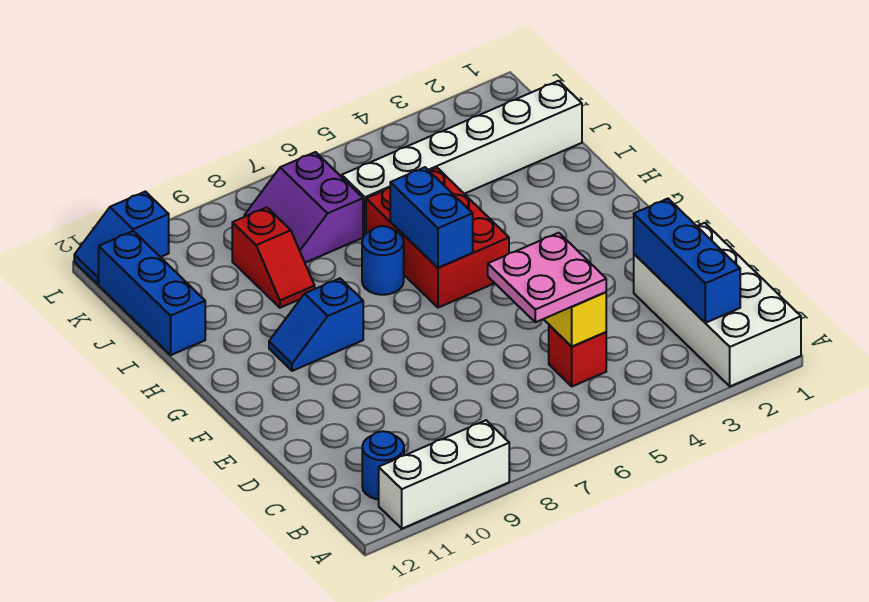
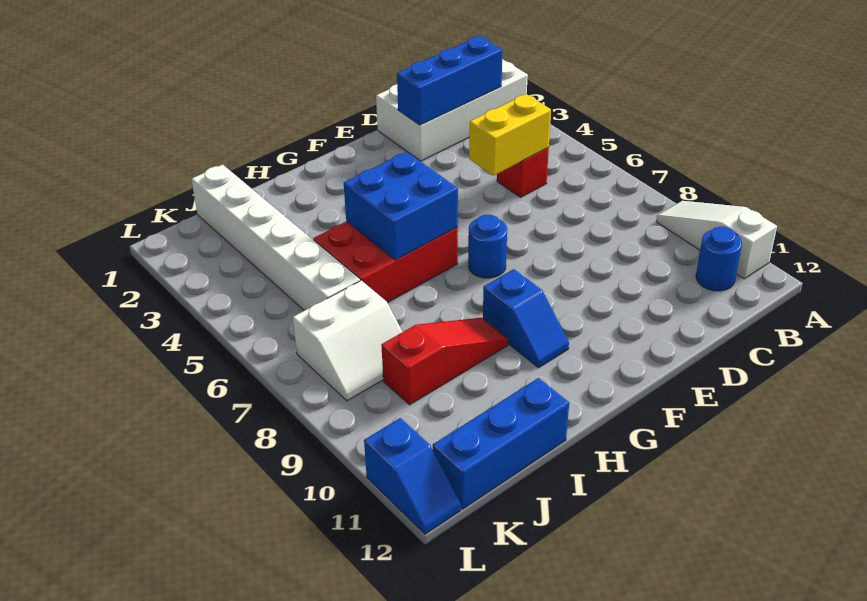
white 1x3 brick [379,420,509,529] -> white 1x3 slope [656,201,777,279]
pink 2x2 plate [488,233,606,322] -> none
blue 1x2 brick [390,167,473,268] -> blue 2x2 brick [344,152,458,260]
blue 1x1 round brick [362,226,404,295] -> blue 1x1 round brick moved to [468,215,507,278]
red 1x2 slope [232,207,315,308] -> red 1x3 slope [381,318,508,405]
purple 2x2 slope [244,152,363,263] -> white 2x2 slope [293,280,402,401]

